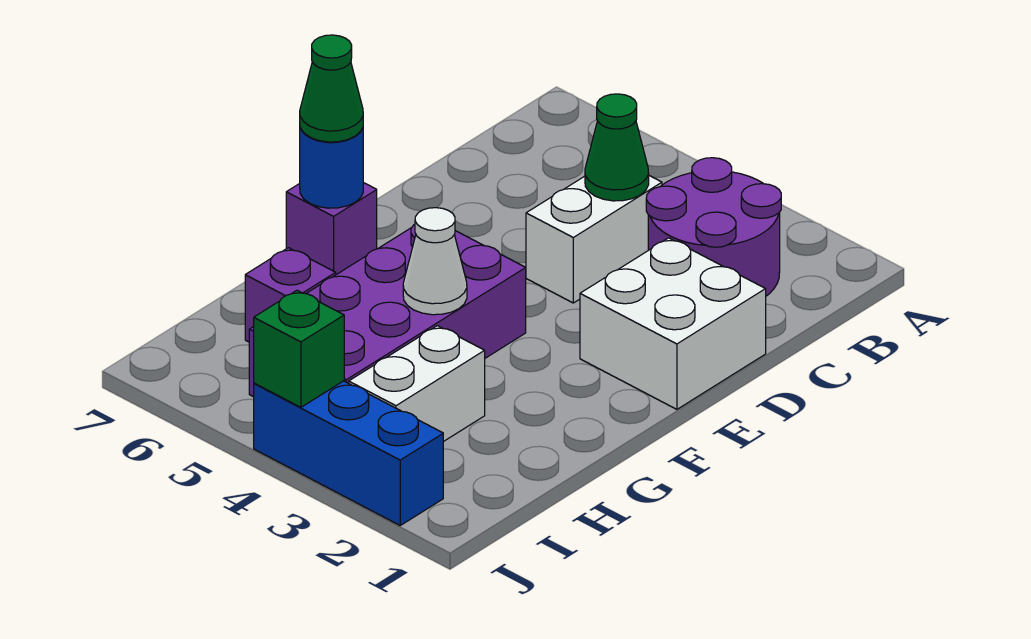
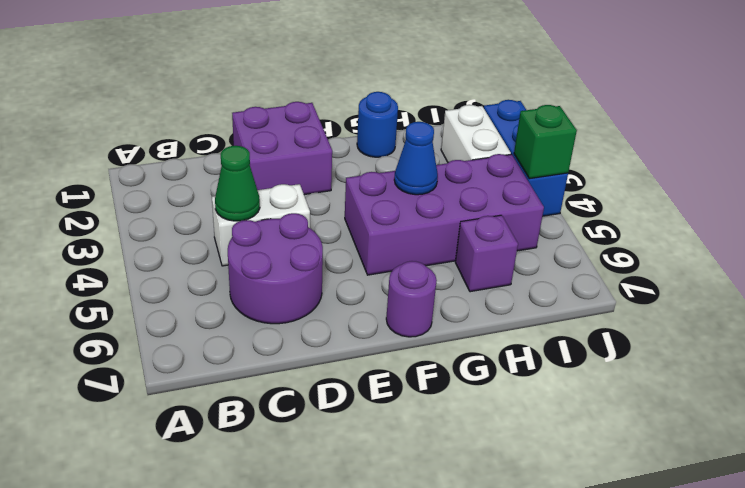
purple 2x2 round brick [646,158,781,296] -> purple 2x2 round brick moved to [228,213,323,324]
white 2x2 brick [580,238,766,409] -> purple 2x2 brick [232,102,332,195]
purple 1x1 brick [286,183,377,275] -> purple 1x1 round brick [386,261,437,337]
blue 1x1 round brick [300,128,363,208] -> blue 1x1 round brick moved to [357,92,398,157]
green 1x1 cone [300,35,363,142] -> none
white 1x1 cone [403,208,467,315] -> blue 1x1 cone [394,122,438,195]
white 1x2 brick [349,326,485,442] -> white 1x2 brick turned to [441,105,511,162]

